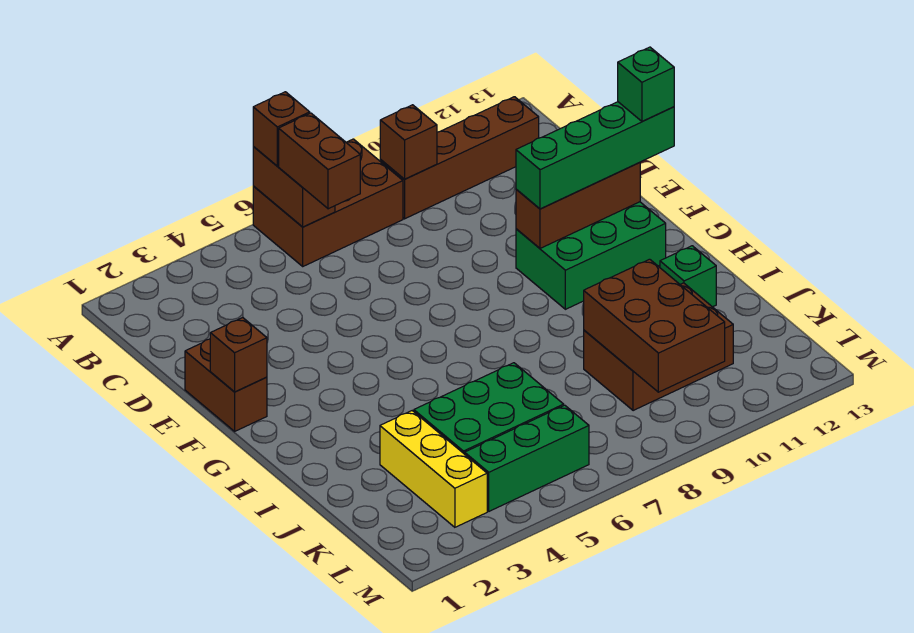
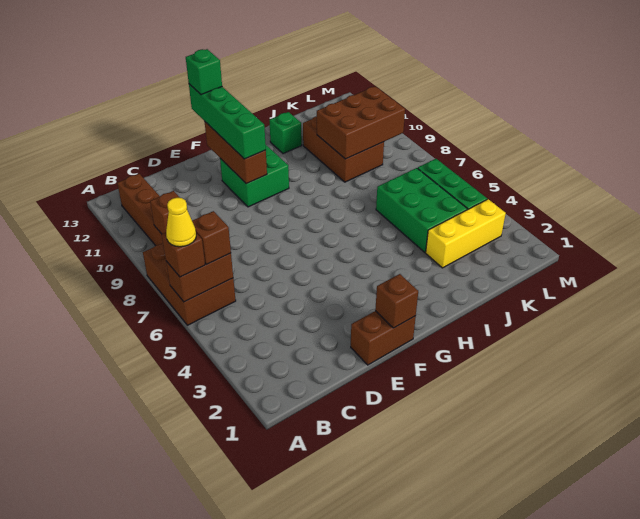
none -> yellow 1x1 cone [166,198,196,247]
brown 1x2 brick [279,113,360,209] -> brown 1x1 brick [192,211,231,265]
green 2x3 brick [516,202,666,309] -> green 2x2 brick [220,144,289,207]

